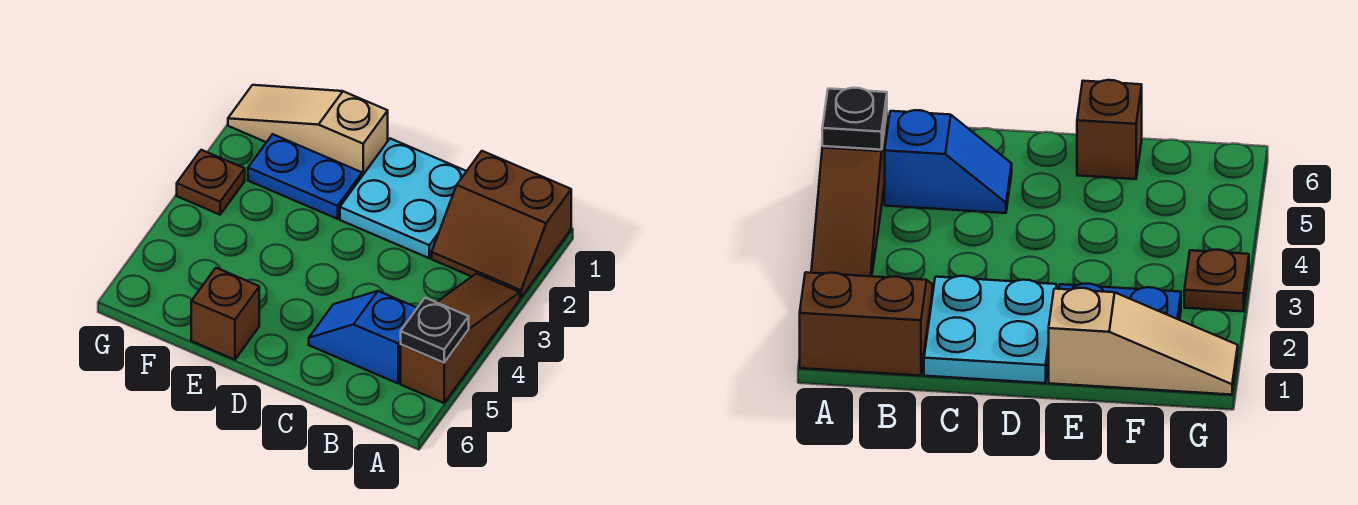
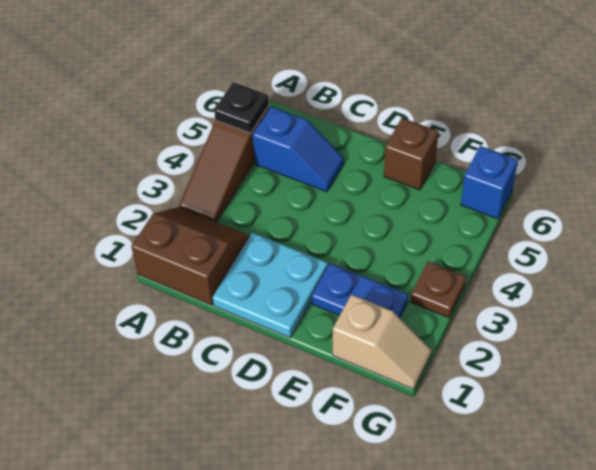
tan 1x3 slope [228,85,388,176] -> tan 1x2 slope [333,295,431,389]
none -> blue 1x1 brick [461,146,518,219]

